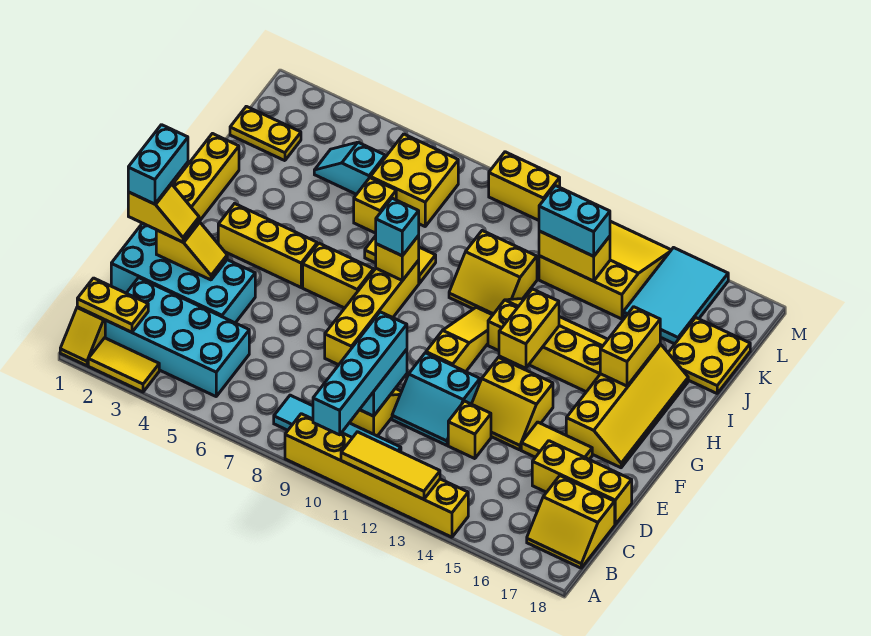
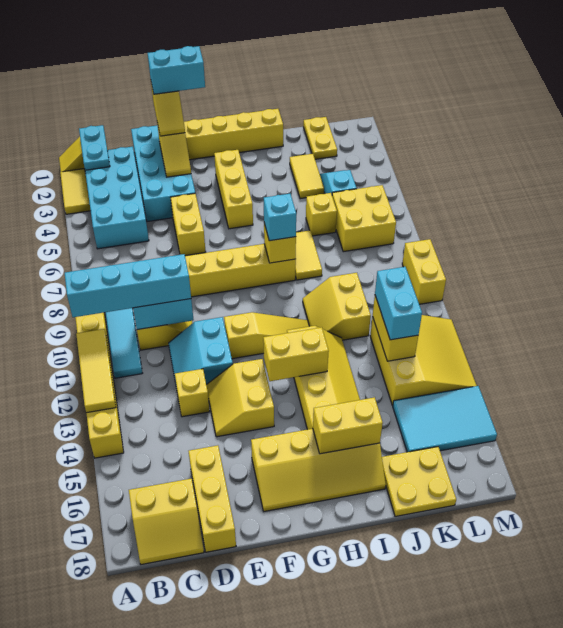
yellow 1x2 plate [77,278,148,332] -> cyan 1x2 plate [79,125,110,170]
yellow 2x2 slope [527,476,615,568] -> yellow 2x2 slope turned to [129,479,204,565]
yellow 1x2 tile [521,422,592,459] -> yellow 1x2 tile moved to [290,154,324,199]
yellow 1x2 brick [303,243,374,308] -> yellow 1x2 brick moved to [170,193,206,256]

